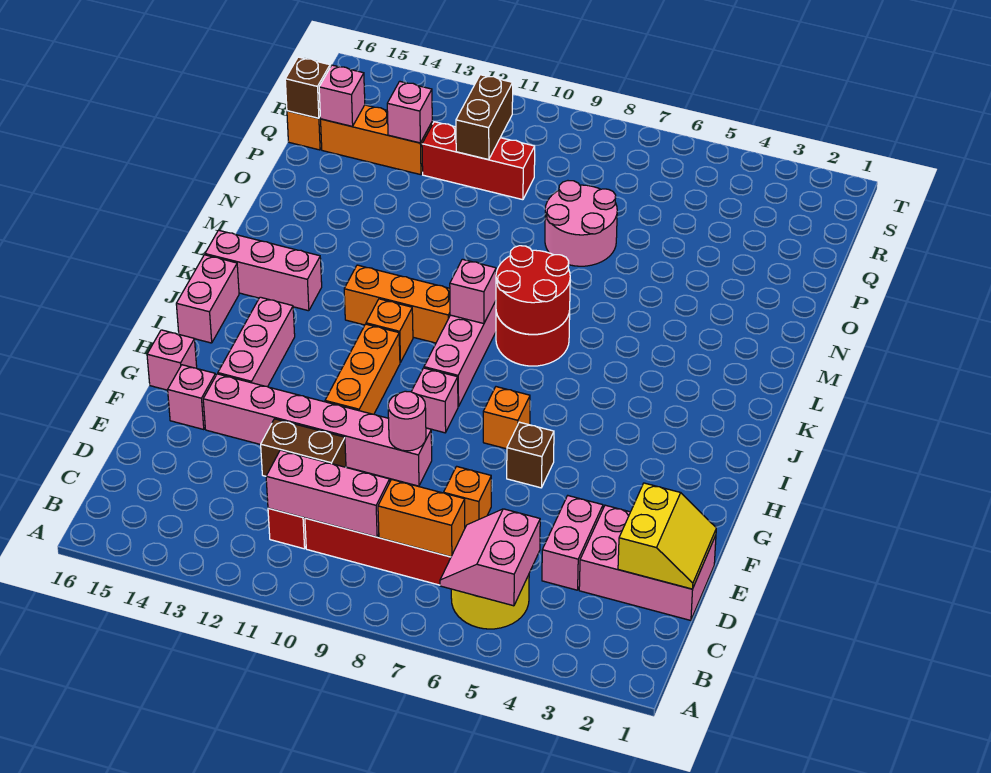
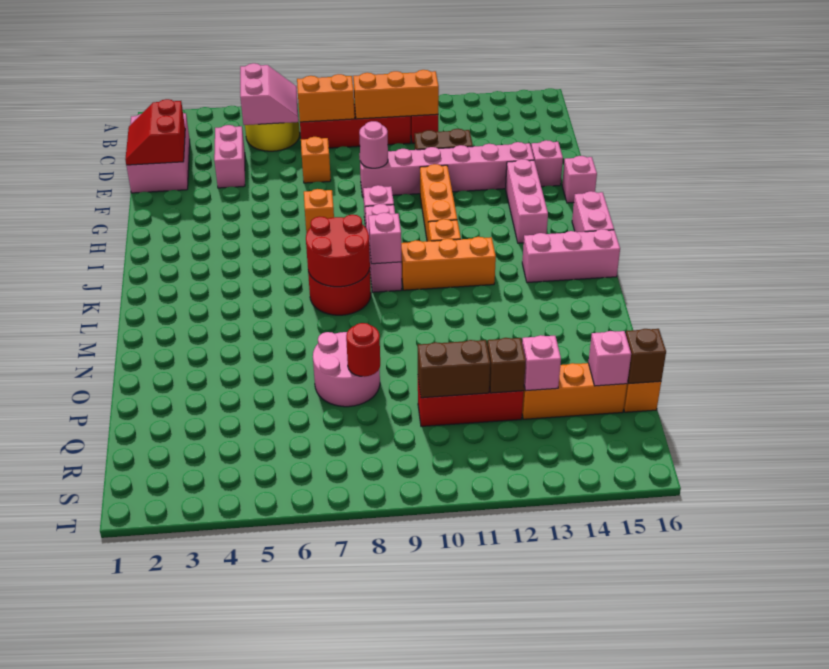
pink 1x3 brick [266,450,390,537] -> orange 1x3 brick [353,70,439,119]
pink 2x3 brick [579,505,716,620] -> pink 2x3 brick turned to [126,113,190,193]
yellow 2x2 slope [618,483,716,589] -> red 2x2 slope [125,99,185,165]
brown 1x1 brick [507,422,554,488] -> brown 1x1 brick moved to [487,338,526,393]
none -> red 1x1 round brick [346,323,380,377]
brown 1x2 brick [456,75,513,160] -> brown 1x2 brick turned to [418,340,490,398]

